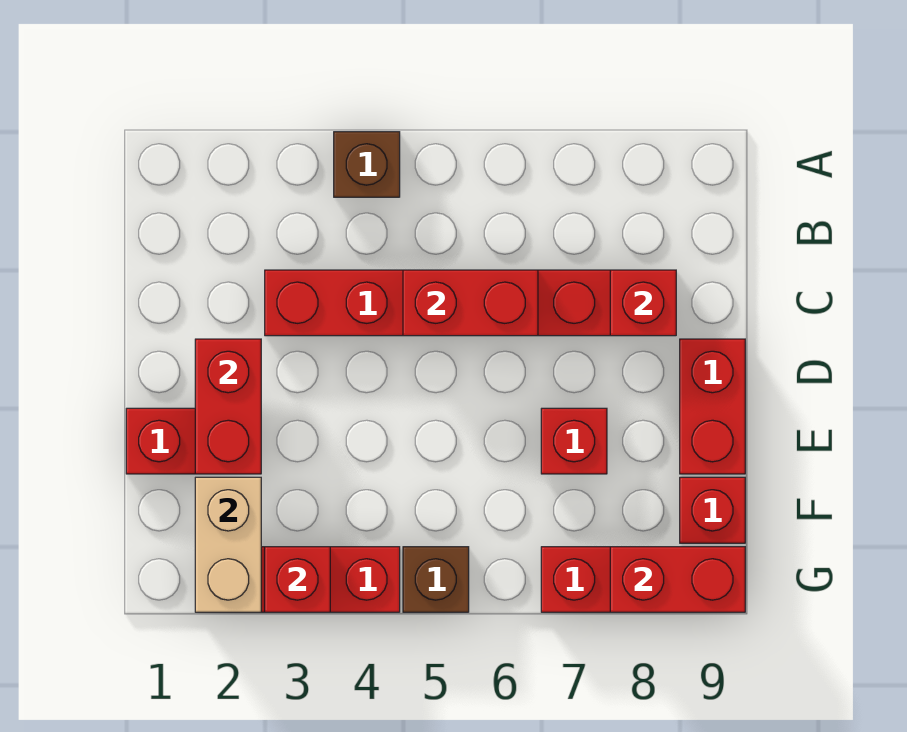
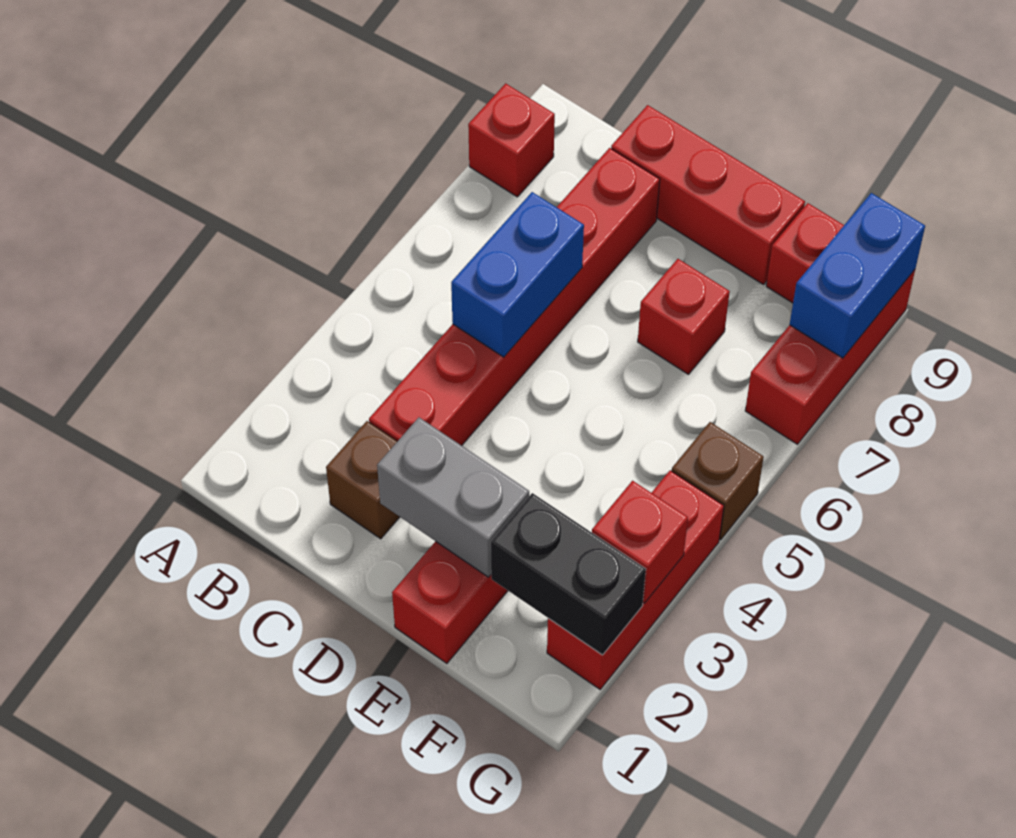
brown 1x1 brick [334,132,400,197] -> brown 1x1 brick moved to [326,421,400,539]
red 1x2 brick [403,270,538,336] -> blue 1x2 brick [451,192,584,357]
red 1x1 brick [610,270,676,336] -> red 1x1 brick moved to [468,83,555,197]
red 1x2 brick [195,339,261,474] -> grey 1x2 brick [377,418,529,577]
red 1x2 brick [680,339,745,474] -> red 1x3 brick [611,105,805,285]
tan 1x2 brick [195,477,261,612] -> black 1x2 brick [491,493,646,655]
red 1x2 brick [610,547,745,612] -> blue 1x2 brick [790,193,925,358]

